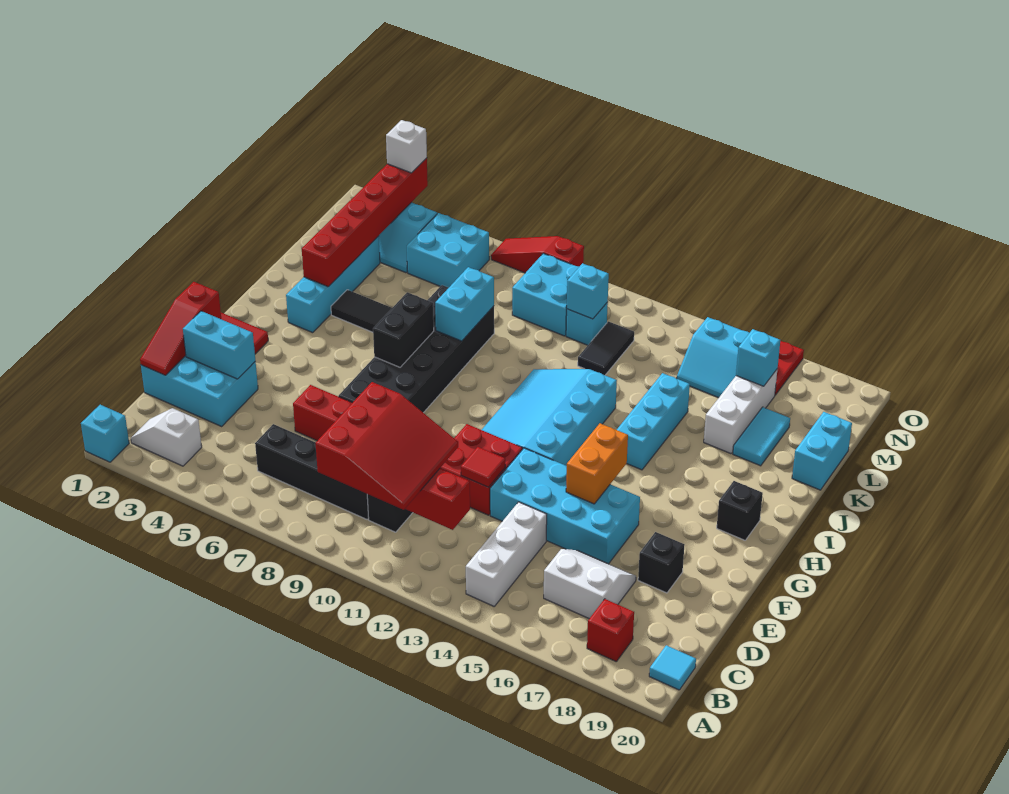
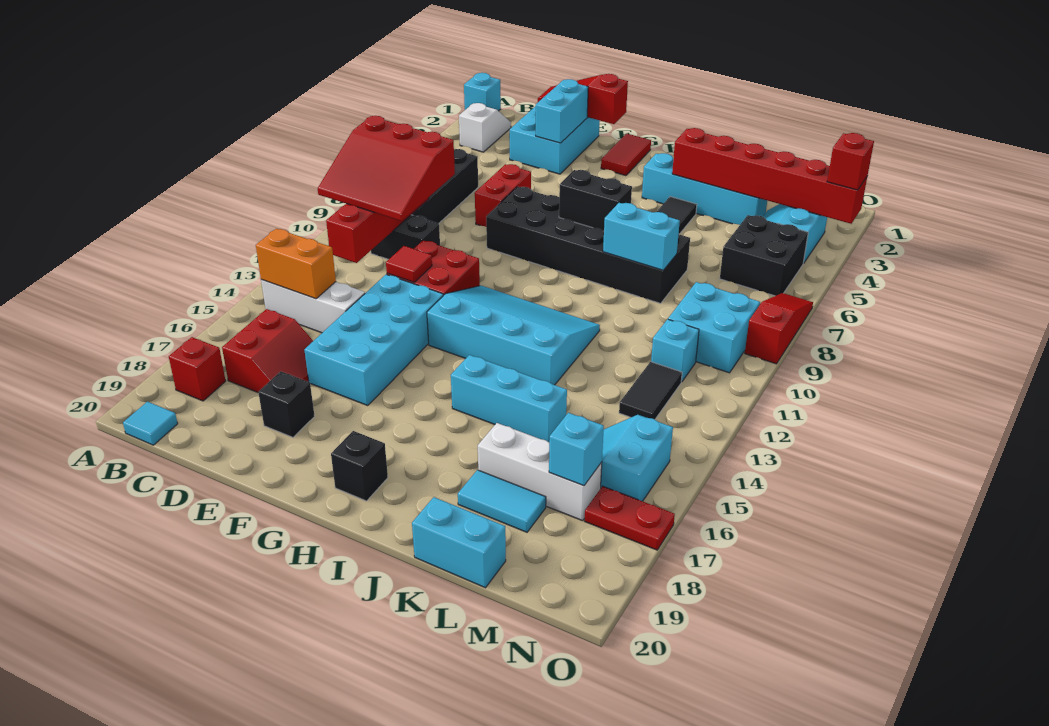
white 2x2 slope [544,549,636,619] -> red 2x2 slope [222,309,313,392]
orange 1x2 brick [566,423,628,504] -> orange 1x2 brick moved to [256,229,336,299]
black 1x2 tile [578,321,634,375] -> black 1x2 tile turned to [619,362,682,419]
cyan 2x2 brick [407,213,489,288] -> black 2x2 brick [720,215,808,296]
cyan 1x1 brick [567,263,609,319] -> none
white 1x1 brick [386,120,427,173] -> red 1x1 brick [827,133,874,190]

